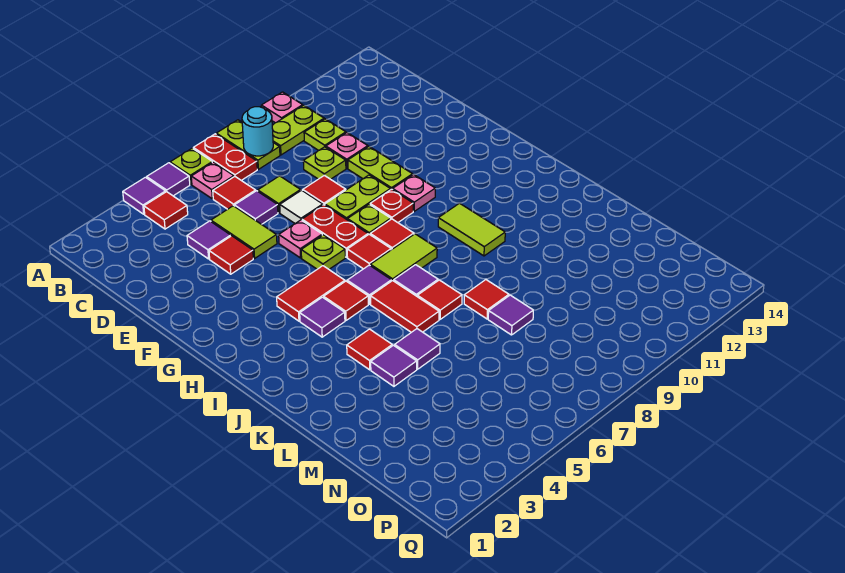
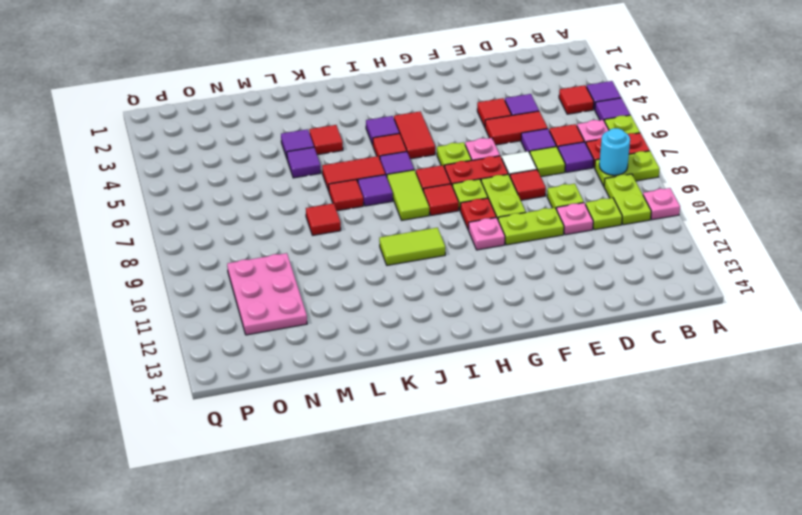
lime 1x2 tile [211,206,277,258] -> red 1x2 tile [485,111,548,145]
purple 1x1 tile [488,295,533,335] -> purple 1x1 tile moved to [558,142,594,172]
none -> pink 2x3 plate [227,253,307,335]

